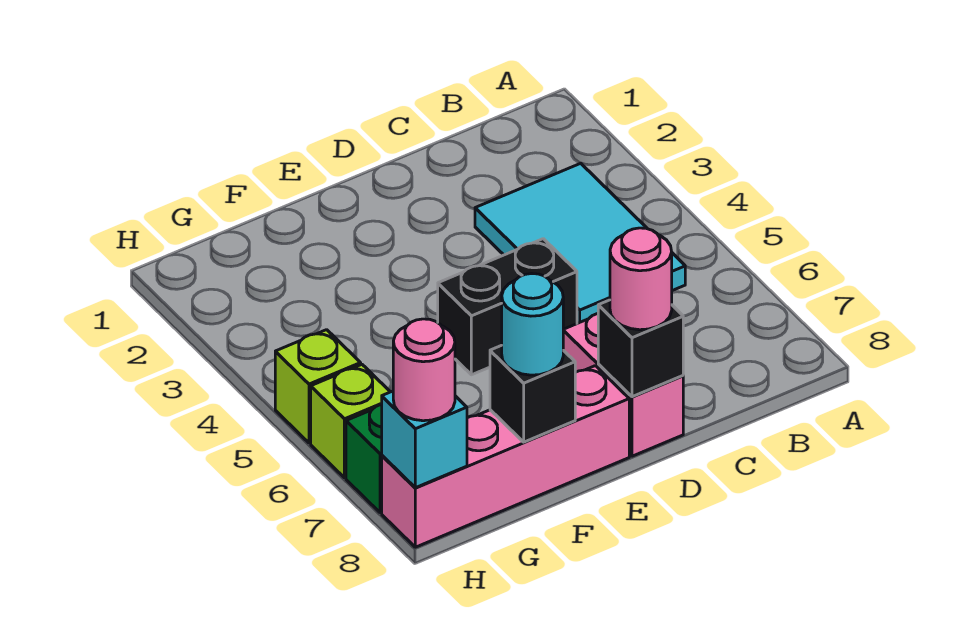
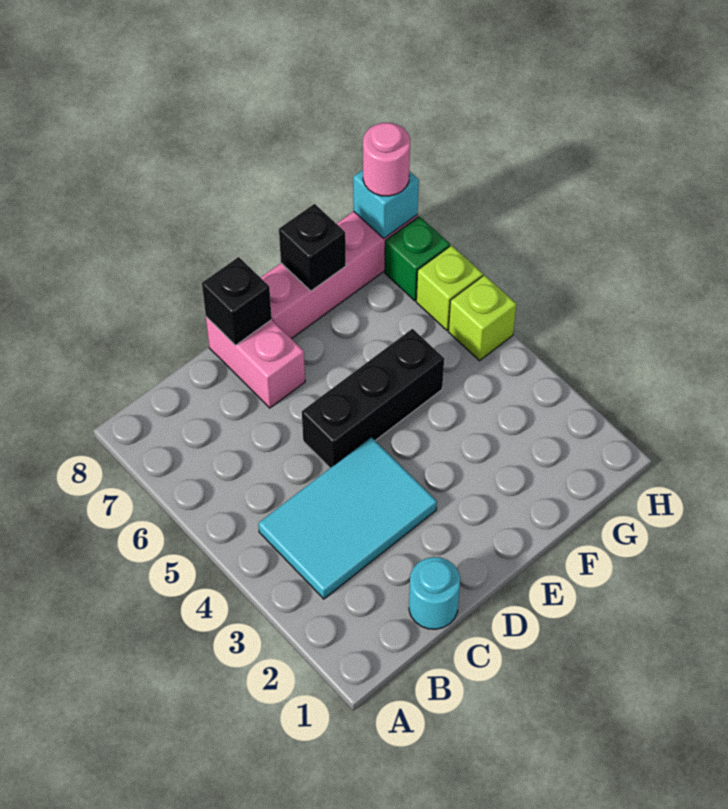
cyan 2x3 tile [475,163,685,323] -> cyan 2x3 tile turned to [258,437,437,599]
black 1x2 brick [438,239,577,375] -> black 1x3 brick [302,329,444,468]
pink 1x1 round brick [610,228,672,330] -> none
cyan 1x1 round brick [502,274,563,375] -> cyan 1x1 round brick moved to [409,557,460,629]

